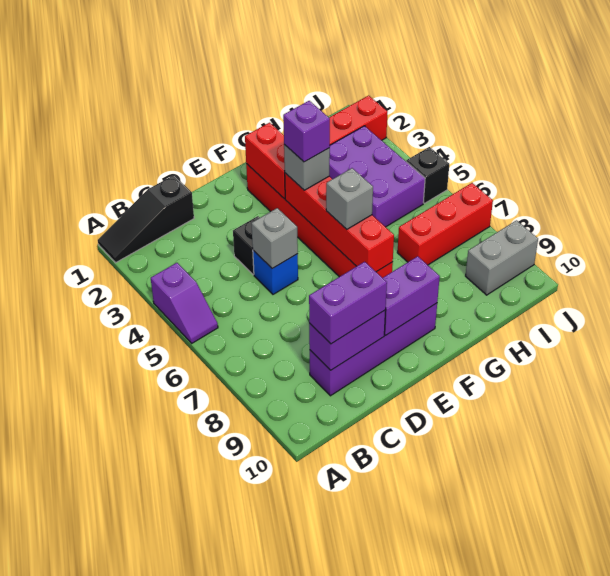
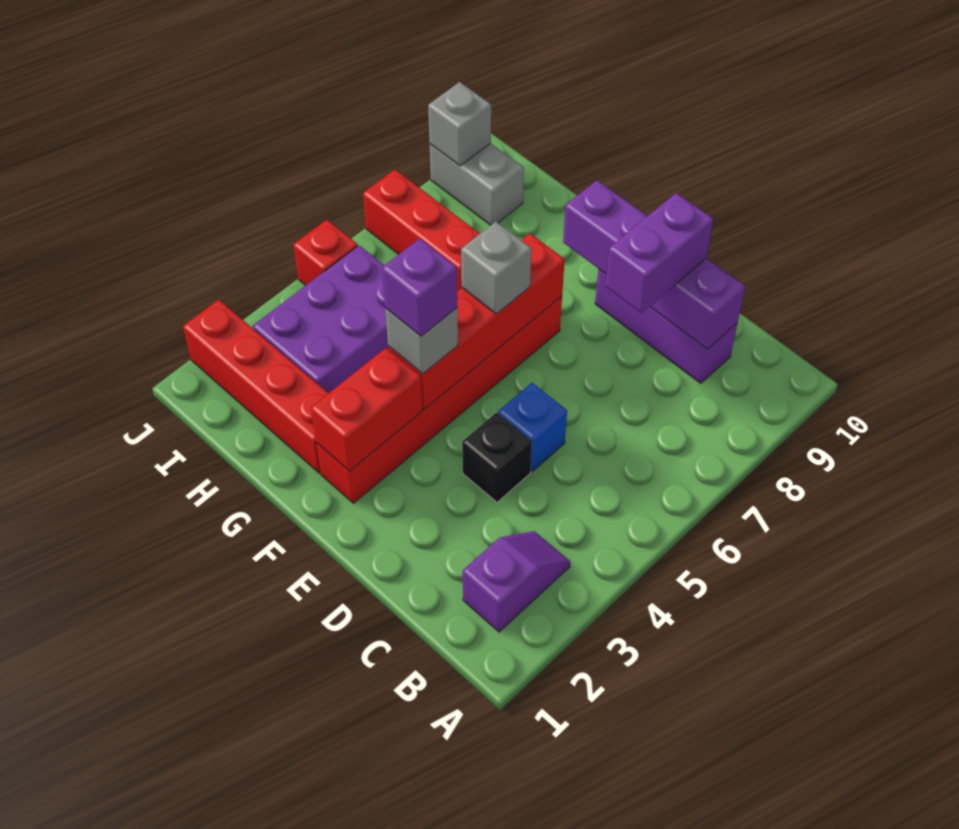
black 1x3 slope [98,175,194,263] -> none
purple 1x2 slope [151,263,218,343] -> purple 1x2 slope moved to [463,531,570,632]
purple 1x4 brick [310,303,437,396] -> purple 1x3 brick [595,269,738,383]
purple 1x2 brick [309,262,387,344] -> purple 1x2 brick turned to [605,193,713,313]
grey 1x1 brick [251,208,298,269] -> grey 1x1 brick moved to [428,82,491,166]
black 1x1 brick [406,147,449,203] -> red 1x1 brick [293,220,358,286]

